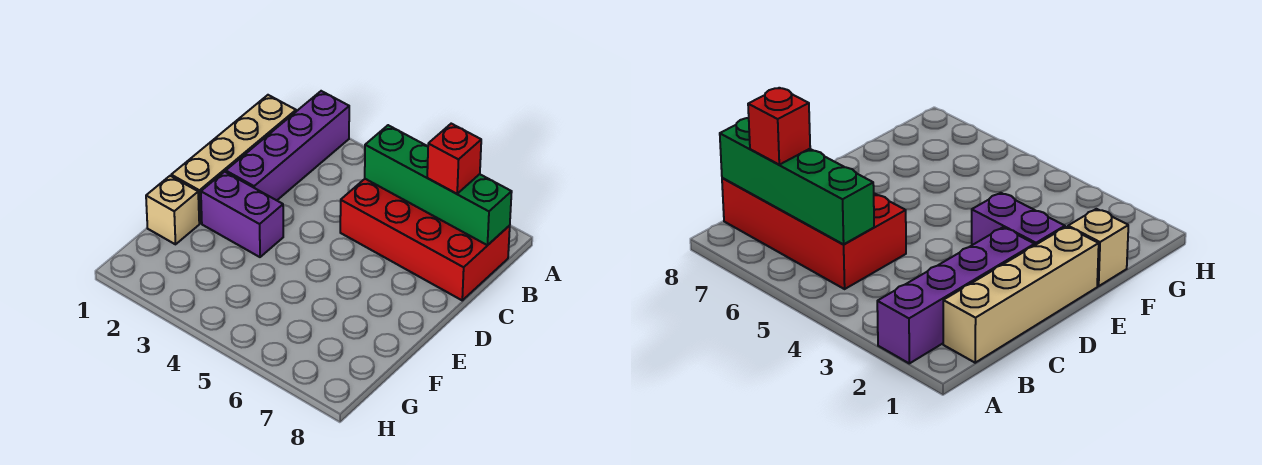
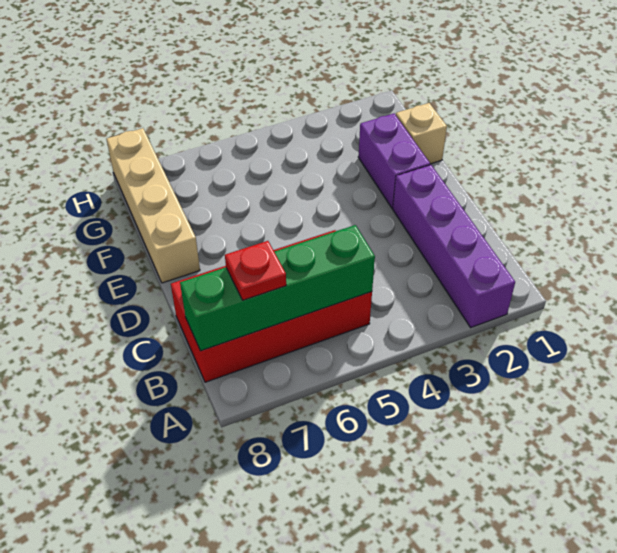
tan 1x4 brick [171,95,296,223] -> tan 1x4 brick moved to [107,128,200,283]
red 1x1 brick [427,124,481,194] -> red 1x1 plate [225,241,286,300]
purple 1x2 brick [201,172,283,257] -> purple 1x2 brick turned to [358,113,430,208]

